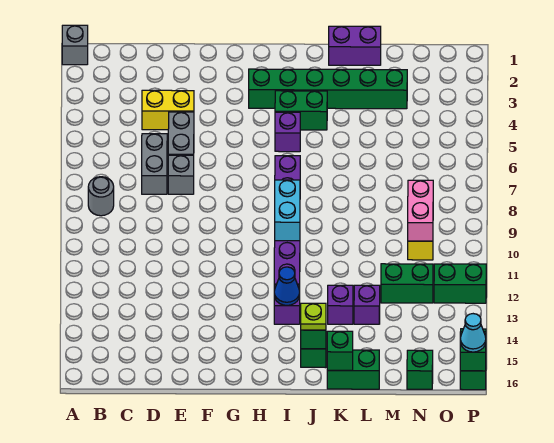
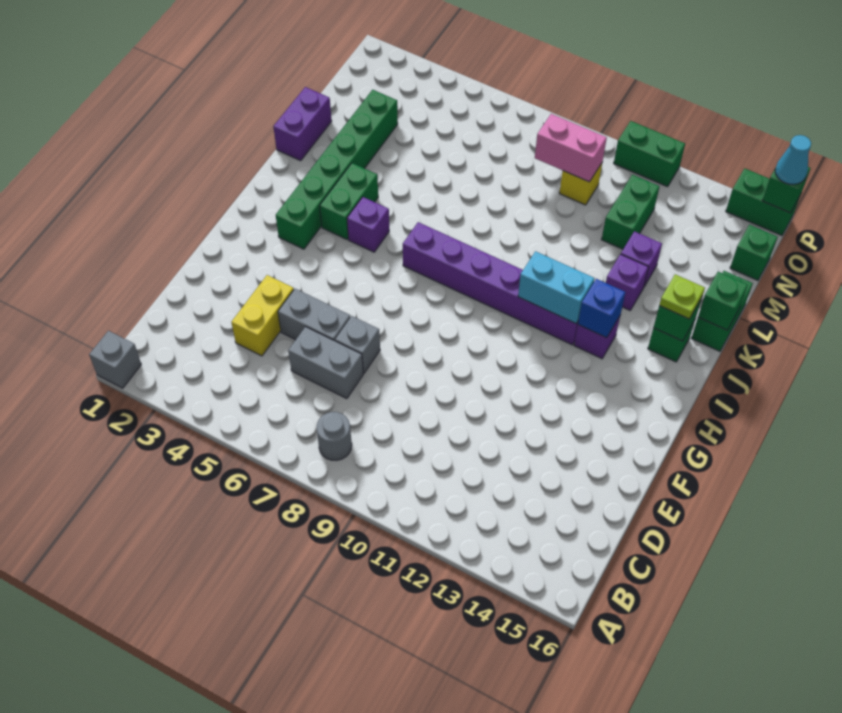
cyan 1x2 brick [275,180,300,241] -> cyan 1x2 brick moved to [518,251,595,323]
blue 1x1 cone [274,267,300,305] -> blue 1x1 brick [578,279,625,338]
green 1x2 brick [434,264,486,303] -> green 1x2 brick turned to [614,121,685,187]

